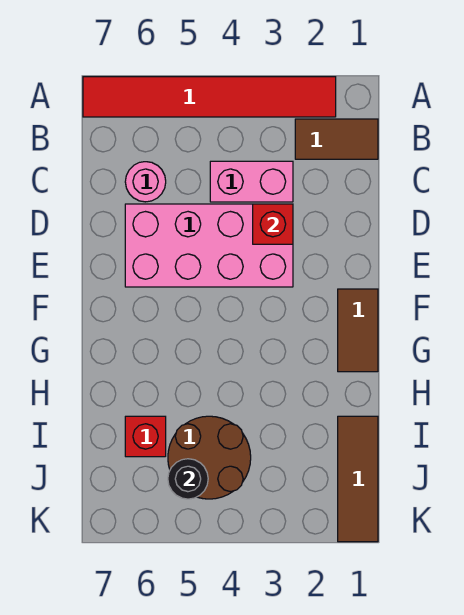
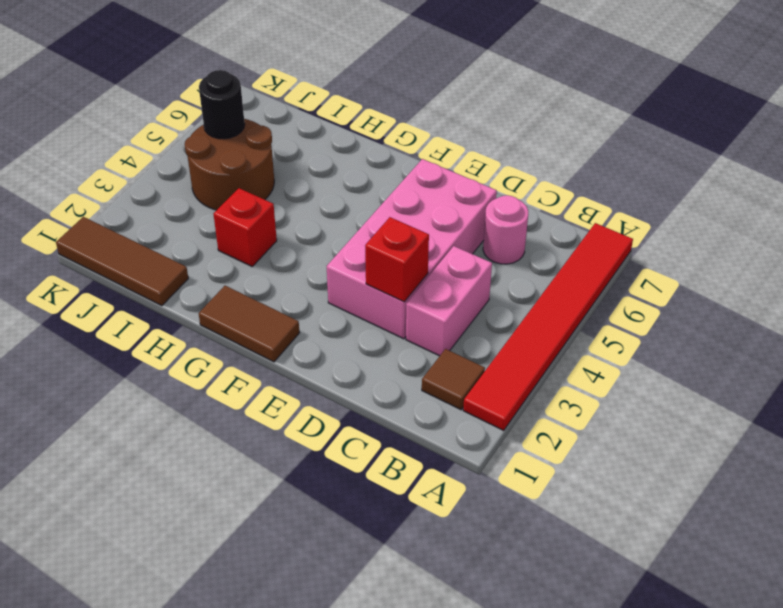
brown 1x2 tile [295,119,378,159] -> brown 1x1 tile [422,349,485,410]
red 1x1 brick [125,416,166,457] -> red 1x1 brick moved to [213,188,277,266]

